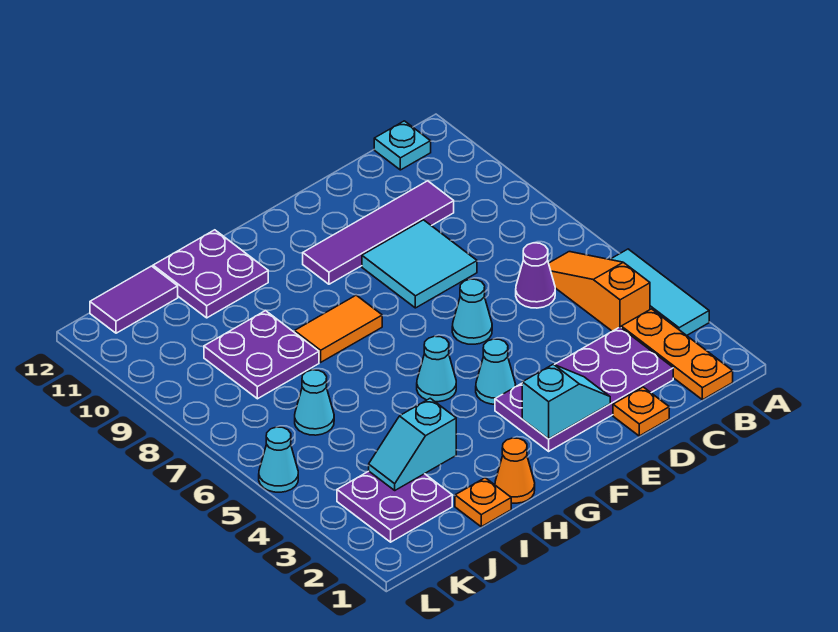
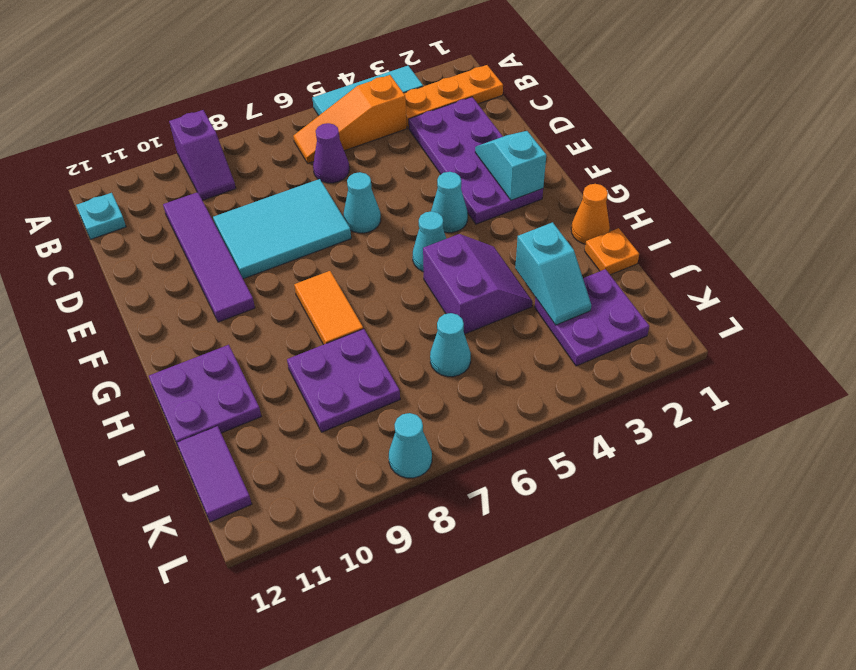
none -> purple 1x2 slope [169,110,236,200]
orange 1x1 plate [613,387,669,436] -> none
cyan 2x2 tile [362,220,477,308] -> cyan 2x3 tile [213,179,351,279]
none -> purple 2x2 slope [423,234,532,334]
cyan 1x1 cone [259,427,298,492] -> cyan 1x1 cone moved to [389,413,432,478]

